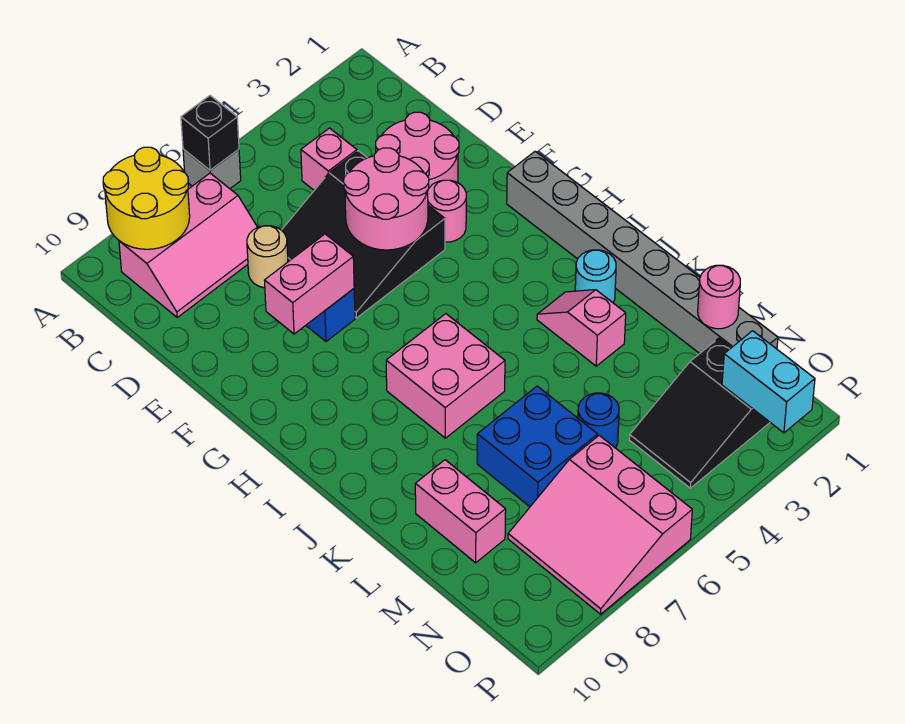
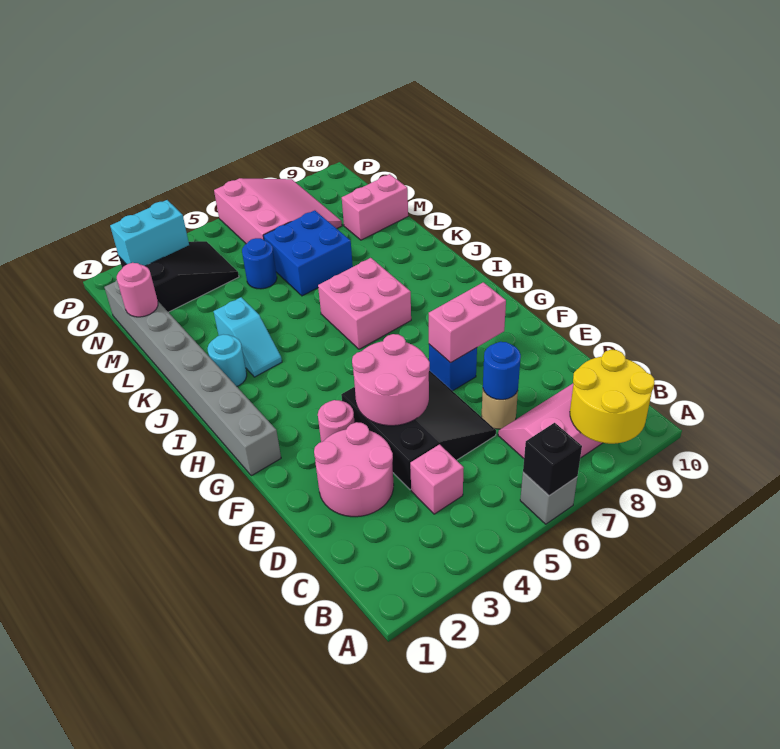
none -> blue 1x1 round brick [483,342,521,400]
pink 1x2 slope [537,290,626,366] -> cyan 1x2 slope [214,297,282,377]
pink 1x2 brick [415,460,506,563] -> pink 1x2 brick turned to [342,174,408,240]
cyan 1x2 brick [722,331,815,433] -> cyan 1x2 brick turned to [110,200,189,266]

